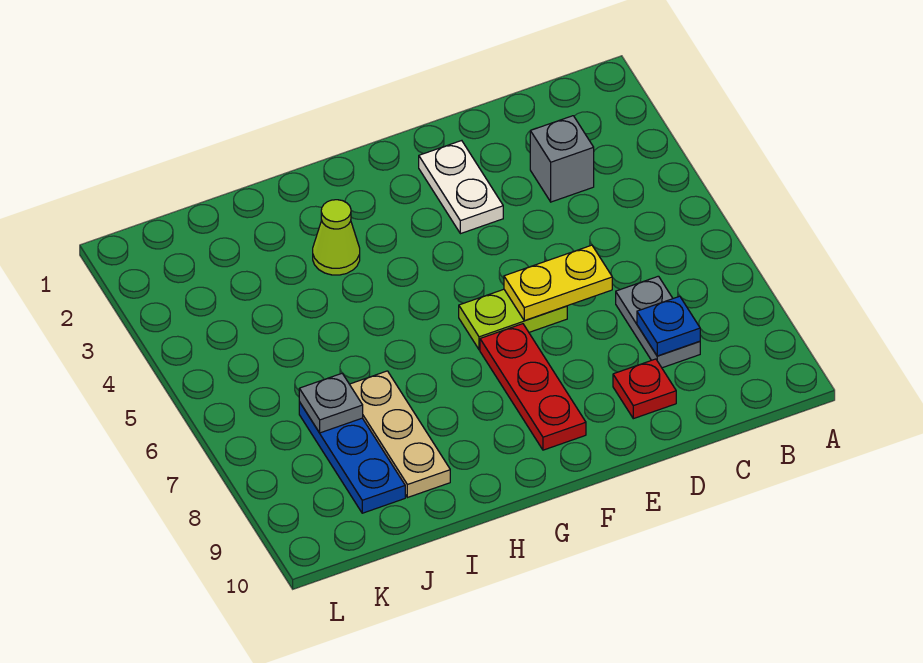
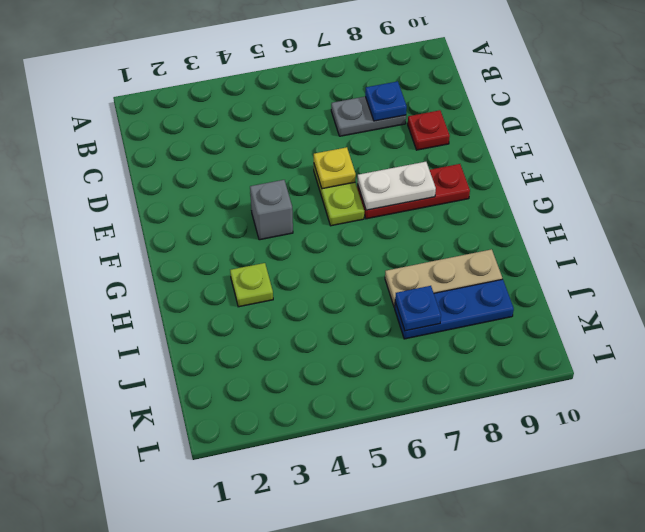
grey 1x1 brick [530,116,594,202] -> grey 1x1 brick moved to [250,180,293,240]
yellow 1x2 plate [504,245,612,321] -> yellow 1x1 plate [314,147,356,189]
white 1x2 plate [419,141,503,234] -> white 1x2 plate moved to [357,162,436,210]
lime 1x1 cone [313,200,360,275] -> lime 1x1 plate [230,263,273,307]
grey 1x1 plate [299,373,363,433] -> blue 1x1 plate [395,286,441,331]

